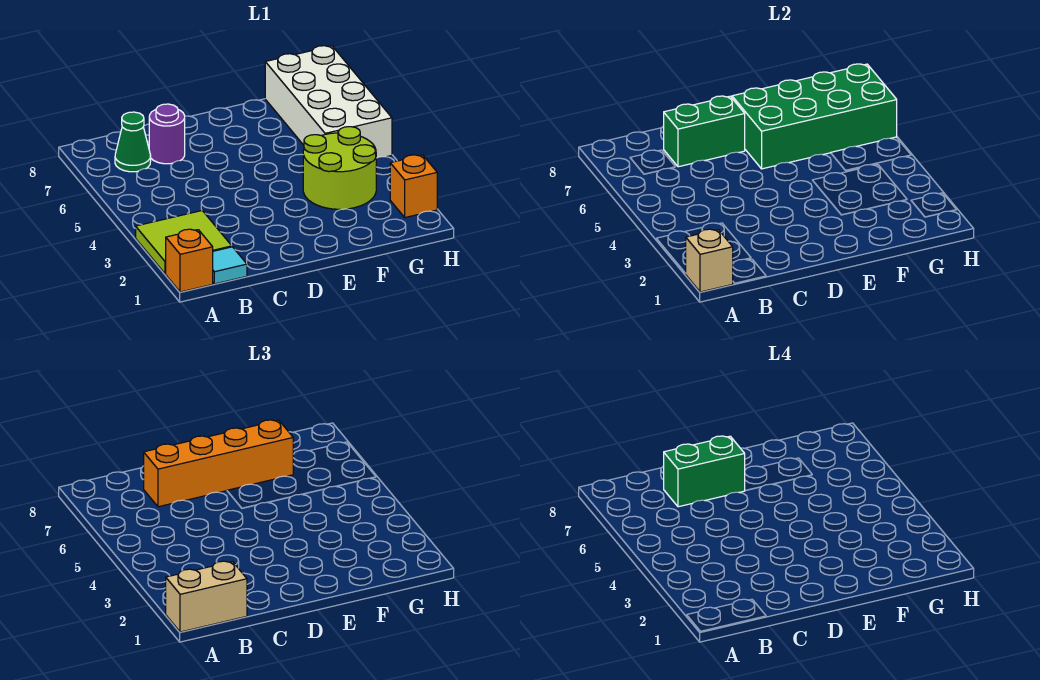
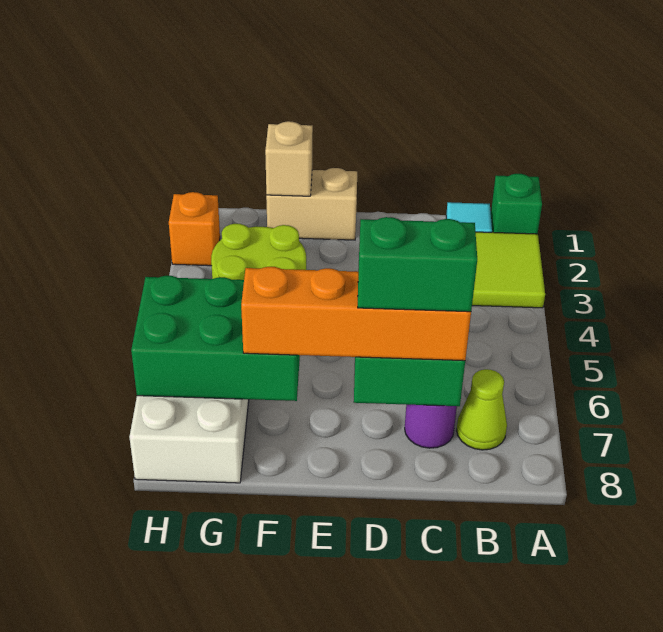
orange 1x1 brick [166,229,213,292] -> green 1x1 brick [491,174,542,234]
tan 1x1 brick [686,229,733,292] -> tan 1x1 brick moved to [265,121,313,196]
tan 1x2 brick [166,561,247,632] -> tan 1x2 brick moved to [266,168,357,240]
green 1x1 cone [115,112,151,172] -> lime 1x1 cone [457,369,507,450]
green 2x4 brick [732,64,897,169] -> green 2x3 brick [131,276,300,401]

